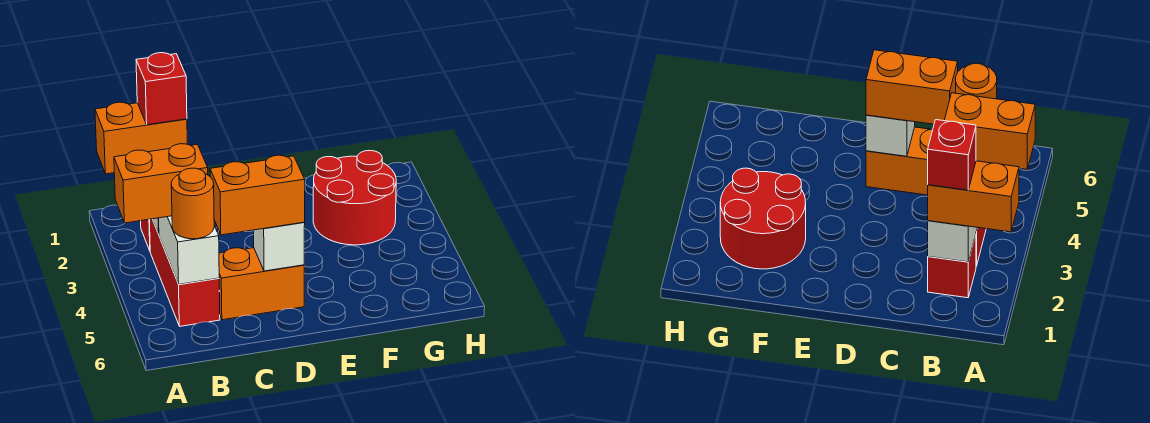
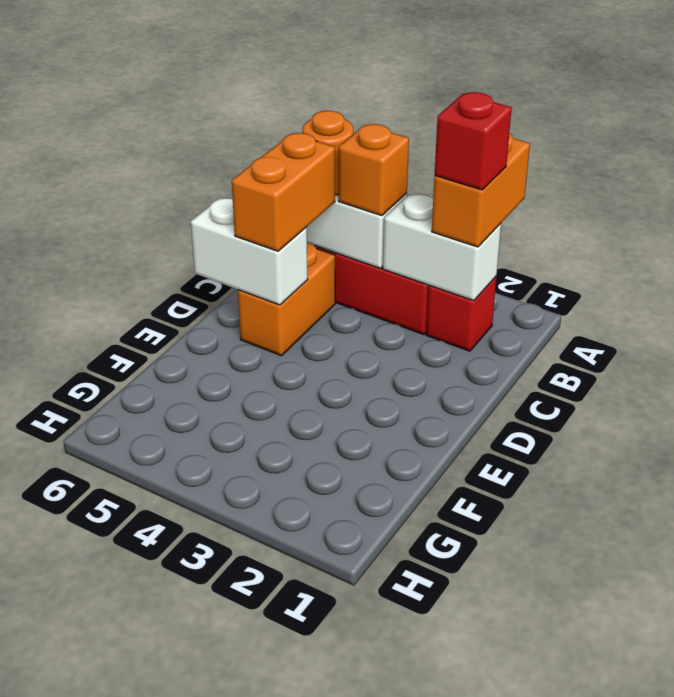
orange 1x2 brick [114,144,208,223] -> orange 1x1 brick [339,124,409,216]
white 1x1 brick [254,222,305,271] -> white 1x2 brick [191,198,308,305]
red 2x2 round brick [313,150,396,245] -> none

